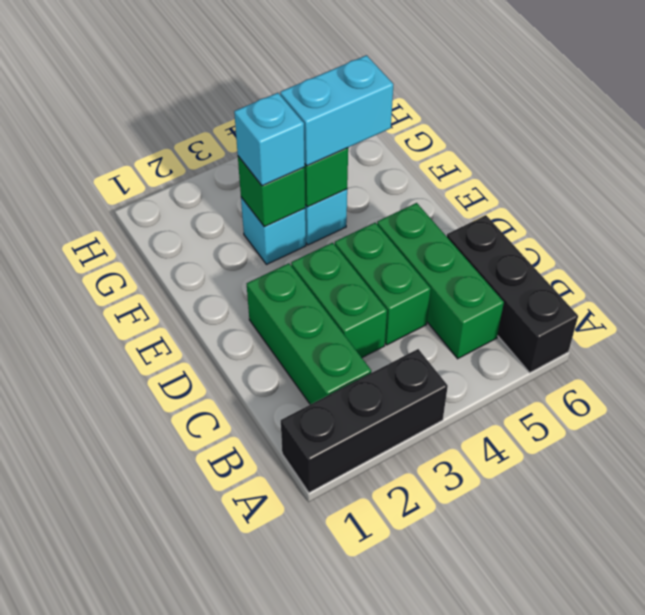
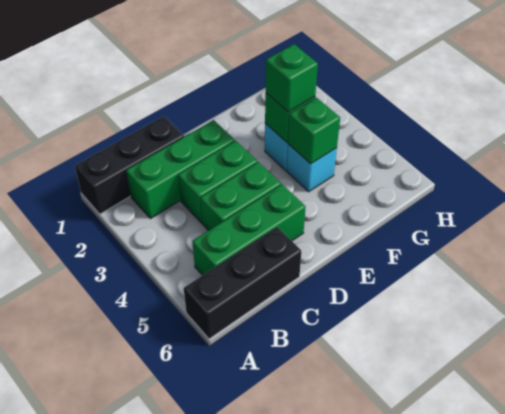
black 1x3 brick [281,349,448,493] -> black 1x3 brick turned to [75,116,184,214]
cyan 1x1 brick [234,93,305,186] -> green 1x1 brick [266,44,318,112]
cyan 1x2 brick [280,55,393,166] -> none

